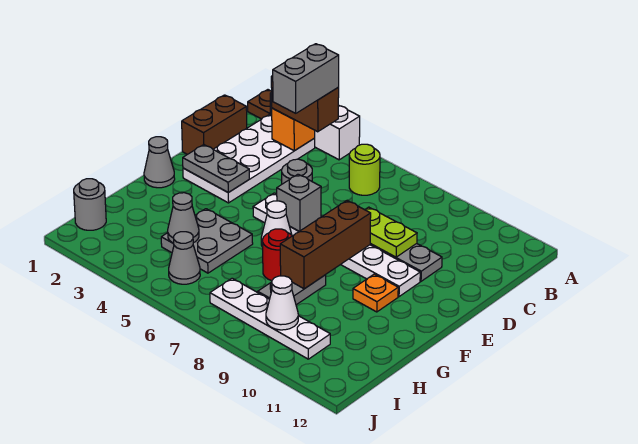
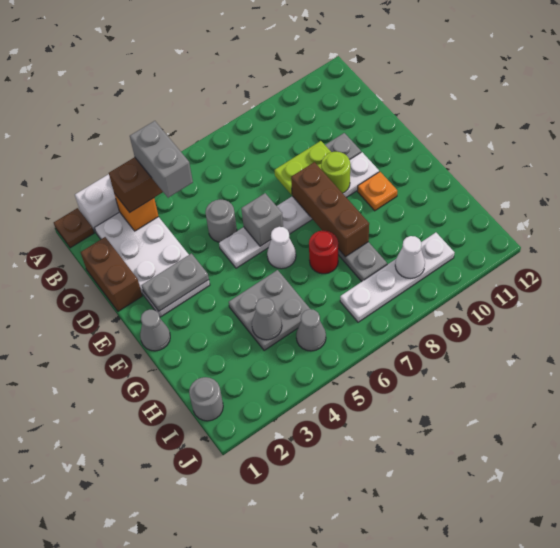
lime 1x1 round brick [349,144,380,195] -> lime 1x1 round brick moved to [321,152,350,193]

